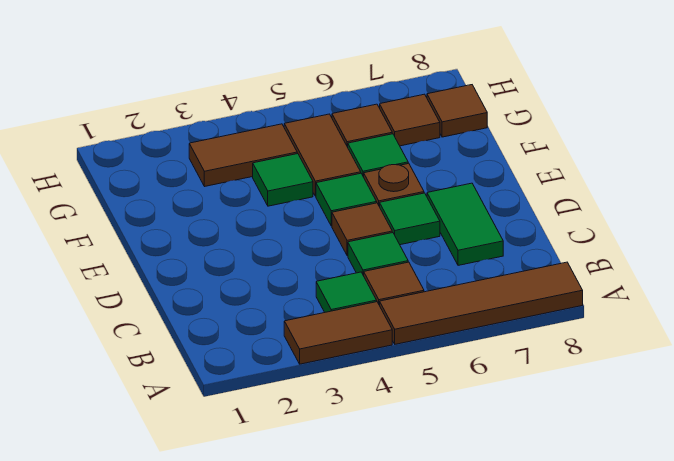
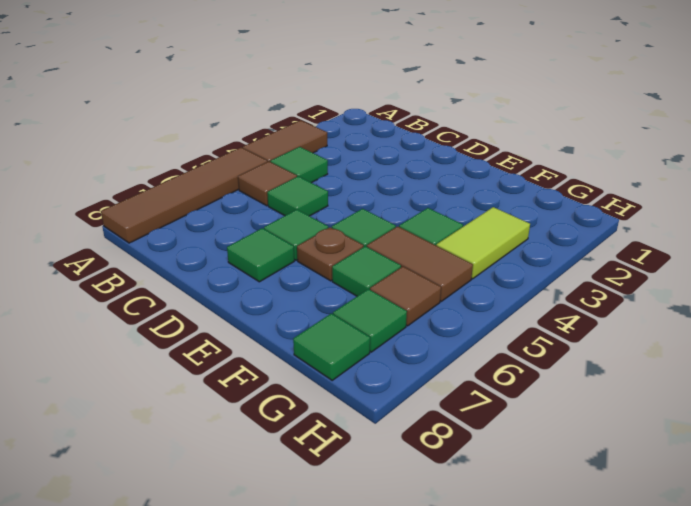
green 1x2 tile [427,183,503,265] -> green 1x1 tile [227,228,294,282]
brown 1x1 tile [332,203,392,256] -> none
brown 1x2 tile [189,124,297,186] -> lime 1x2 tile [436,207,530,279]
brown 1x1 tile [380,94,440,146] -> green 1x1 tile [333,289,407,352]
brown 1x1 tile [427,85,487,137] -> green 1x1 tile [293,313,370,380]

